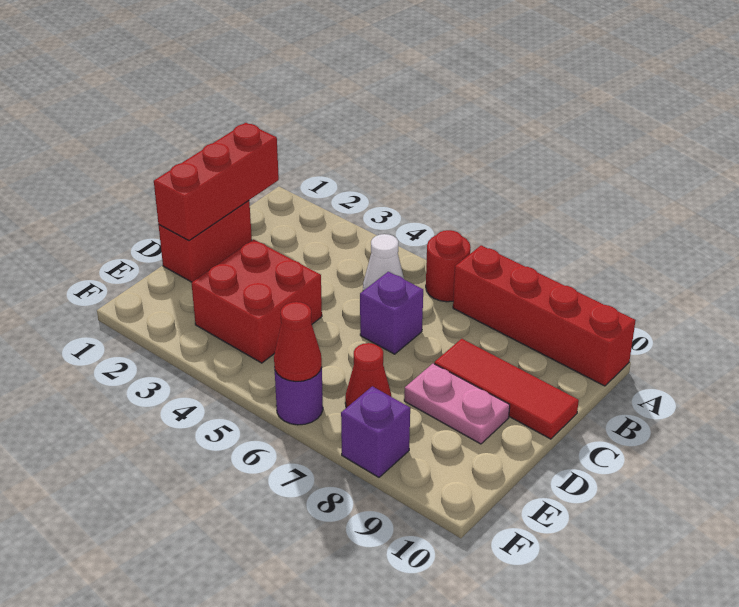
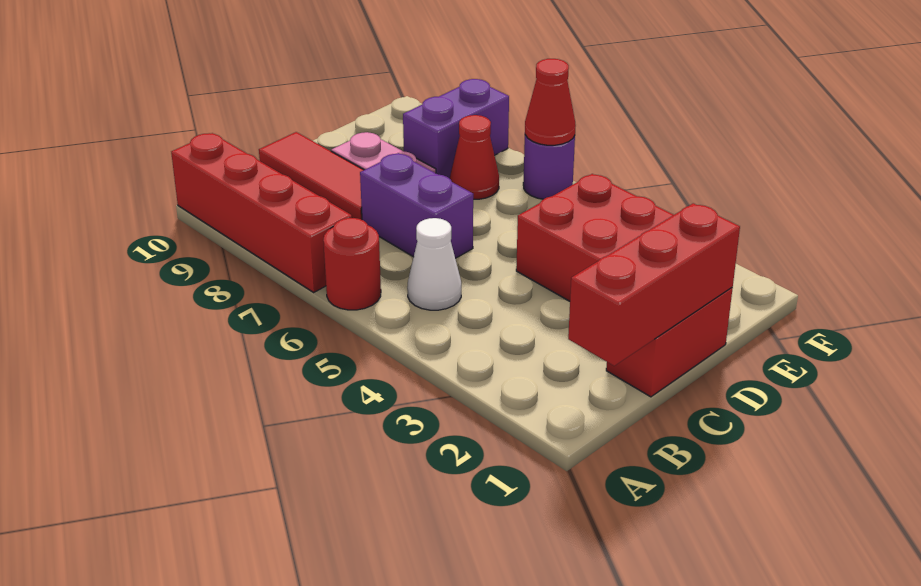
purple 1x1 brick [360,272,423,354] -> purple 1x2 brick [360,153,473,258]
purple 1x1 brick [341,386,410,477] -> purple 1x2 brick [403,79,509,179]

